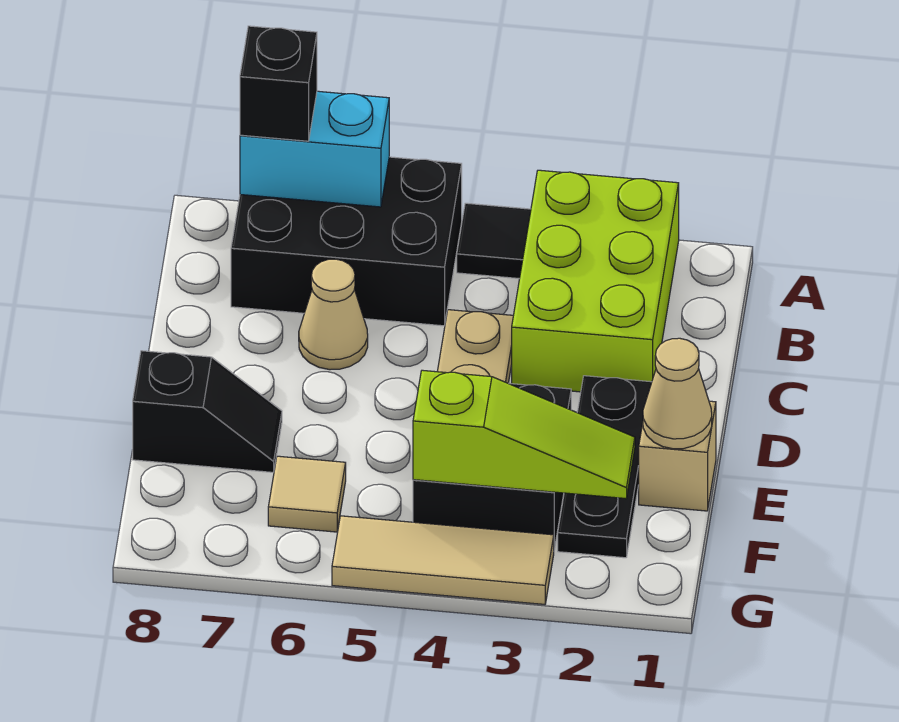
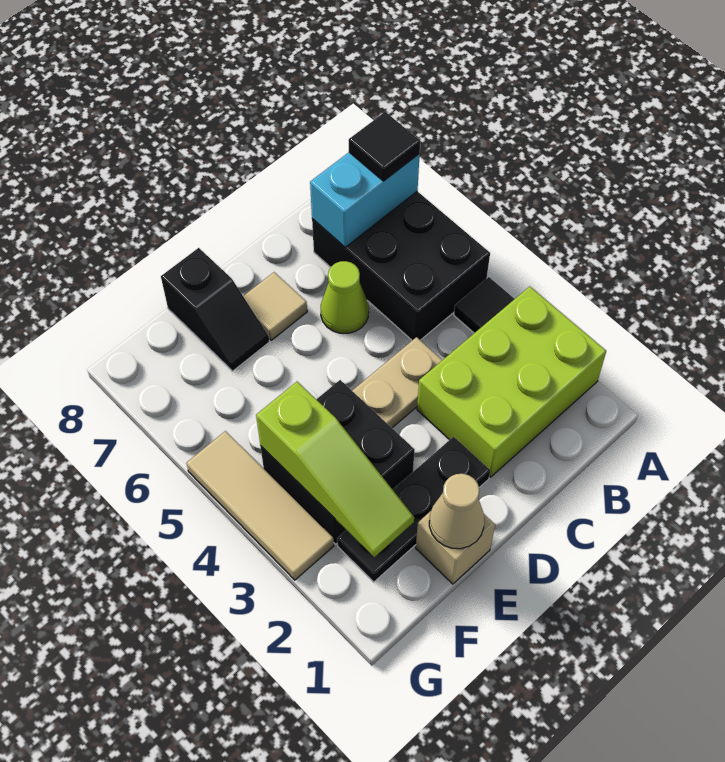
cyan 1x2 brick [240,91,389,207] -> cyan 1x2 brick turned to [310,152,420,247]
black 1x1 brick [240,26,317,141] -> black 1x1 tile [349,112,420,181]
tan 1x1 cone [299,259,368,370] -> lime 1x1 cone [321,261,369,333]
tan 1x1 tile [268,456,346,532] -> tan 1x1 tile moved to [243,272,307,340]

